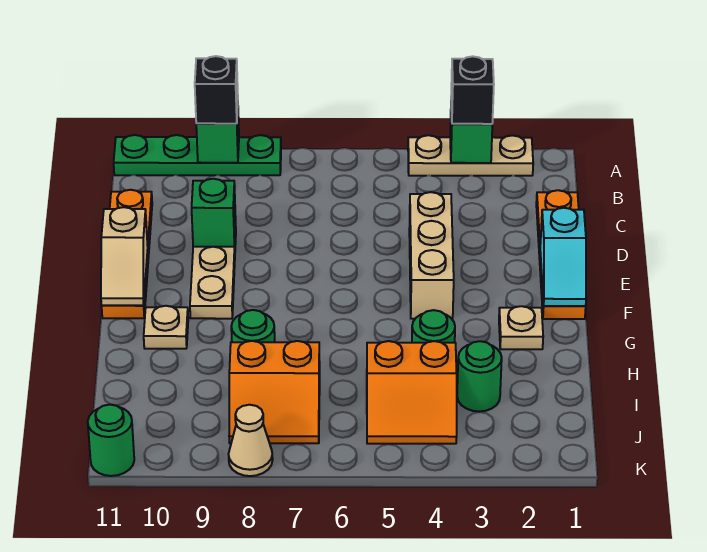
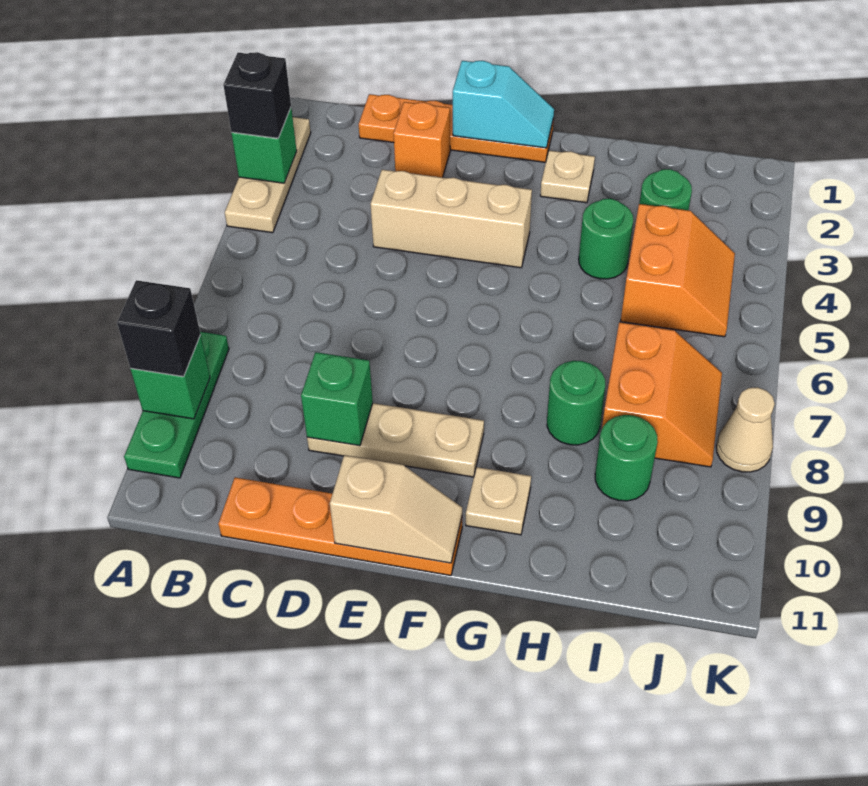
green 1x4 plate [114,135,281,175] -> green 1x3 plate [124,332,229,478]
none -> orange 1x1 brick [393,102,450,178]
green 1x1 round brick [88,404,134,476] -> green 1x1 round brick moved to [595,415,658,501]

